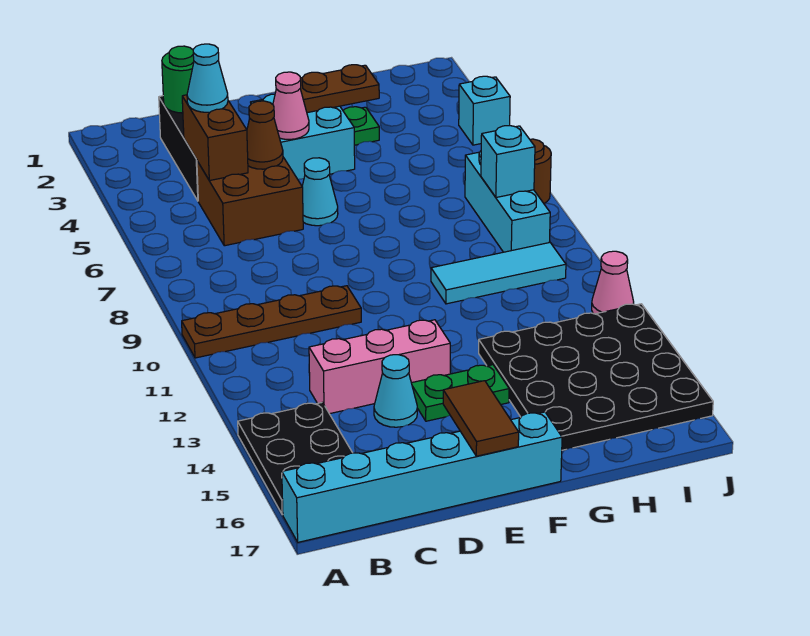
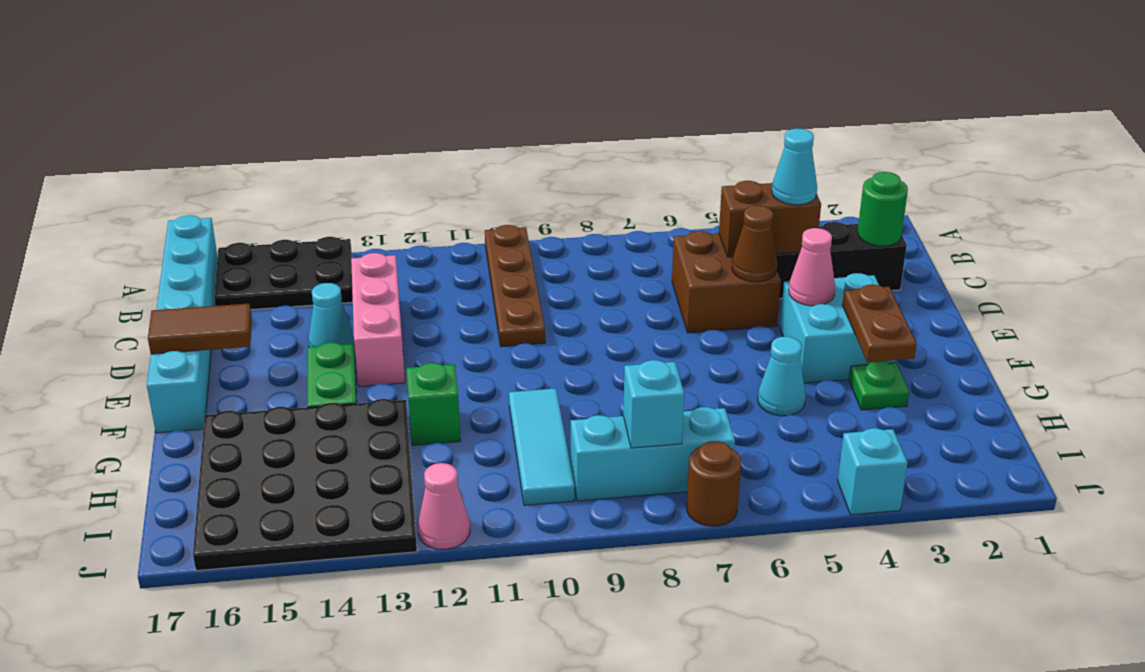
cyan 1x1 cone [302,158,338,226] -> cyan 1x1 cone moved to [758,337,806,416]
none -> green 1x1 brick [406,363,461,445]

